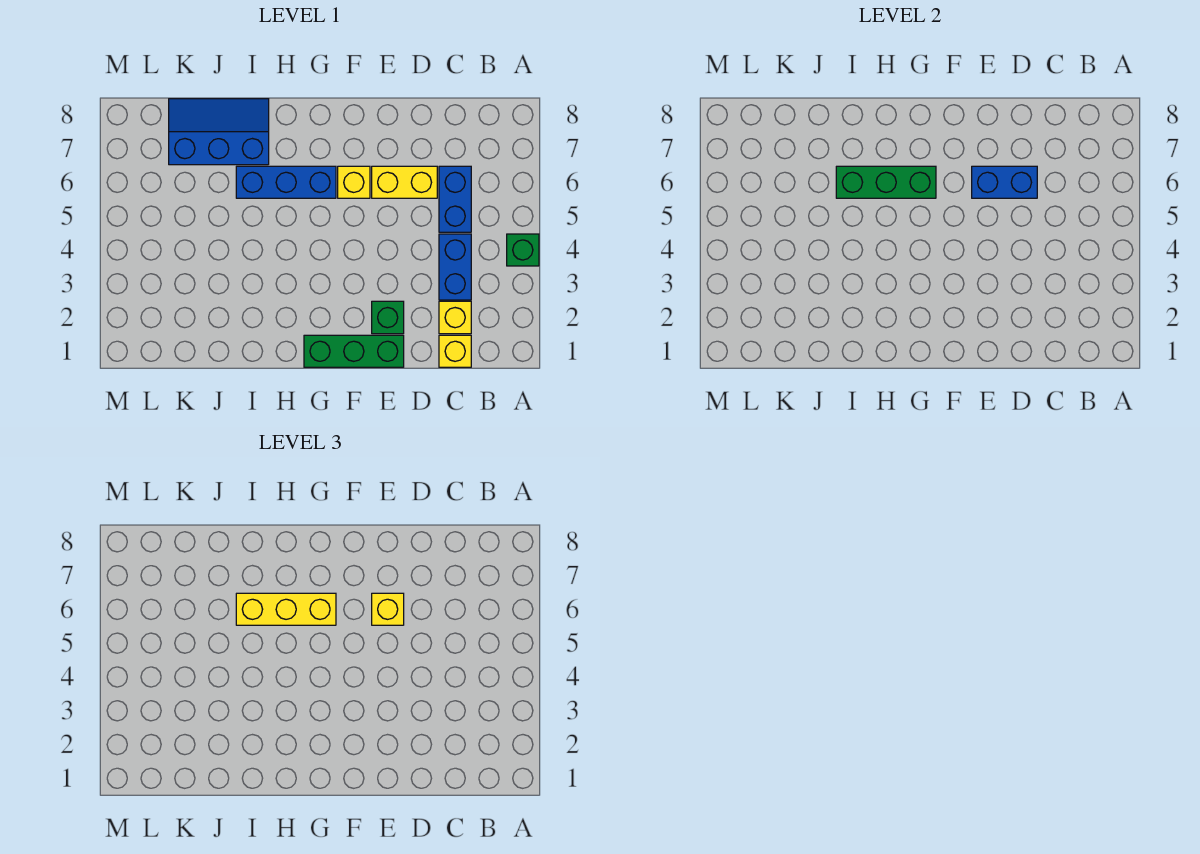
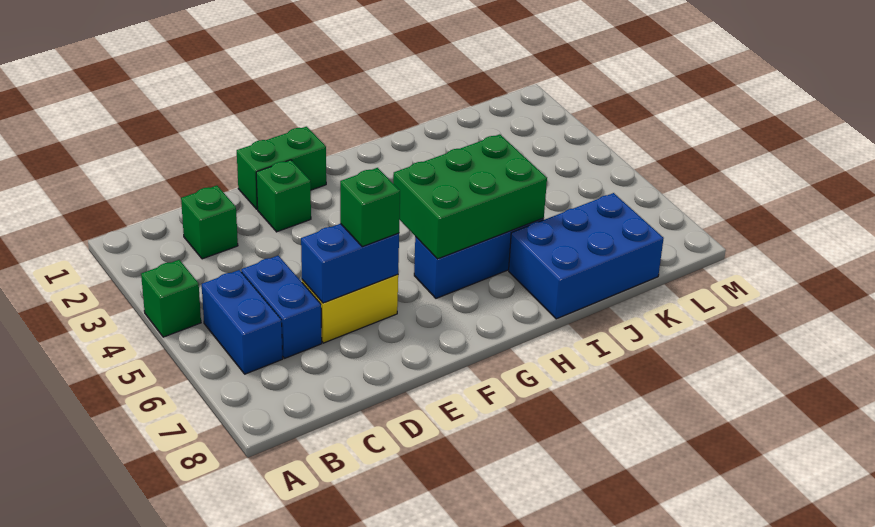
yellow 1x1 brick [439,335,471,367] -> none
yellow 1x1 brick [439,301,471,334] -> green 1x1 brick [181,186,238,259]
blue 1x2 brick [439,234,471,300] -> blue 1x2 brick moved to [202,270,283,374]
green 1x3 brick [304,335,404,367] -> green 1x2 brick [237,127,326,209]
yellow 1x1 brick [372,593,404,625] -> green 1x1 brick [340,168,400,247]
yellow 1x1 brick [338,166,370,198] -> none
green 1x3 brick [836,166,936,198] -> green 2x3 brick [393,134,547,259]
yellow 1x3 brick [236,593,336,625] -> none
blue 2x3 slope [169,99,269,165] -> blue 2x3 brick [509,193,664,319]

